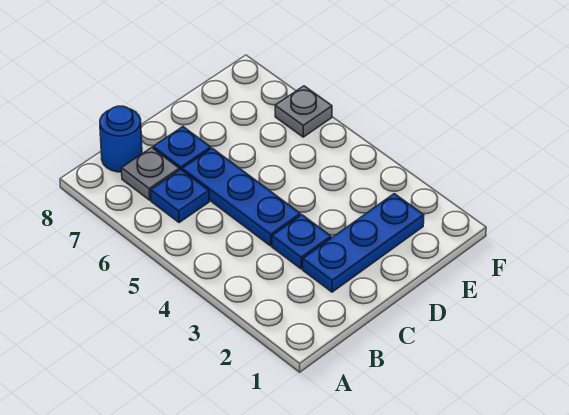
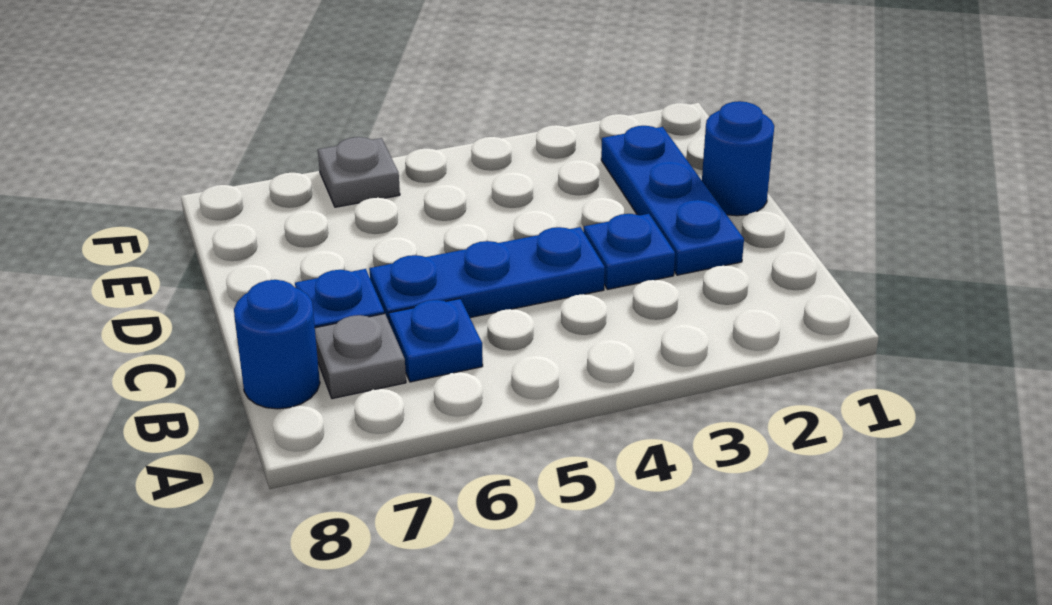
none -> blue 1x1 round brick [702,101,774,216]

